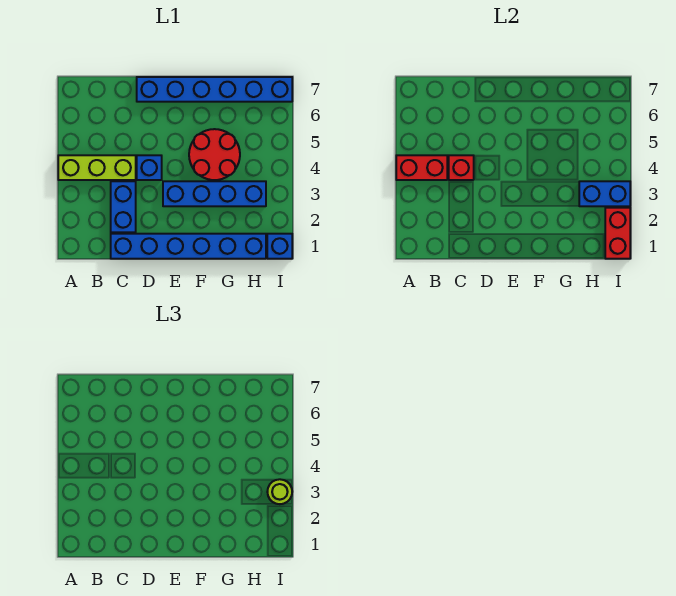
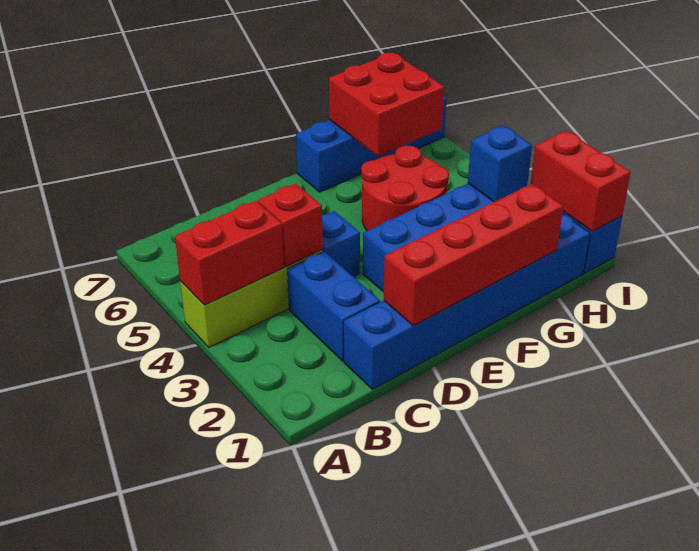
none -> red 1x4 brick [384,184,563,326]
blue 1x6 brick [137,77,292,102] -> blue 1x4 brick [296,96,447,192]
none -> red 2x2 brick [329,53,444,156]
blue 1x2 brick [579,181,630,206] -> blue 1x1 brick [468,126,532,202]
lime 1x1 round brick [267,479,292,504] -> none

